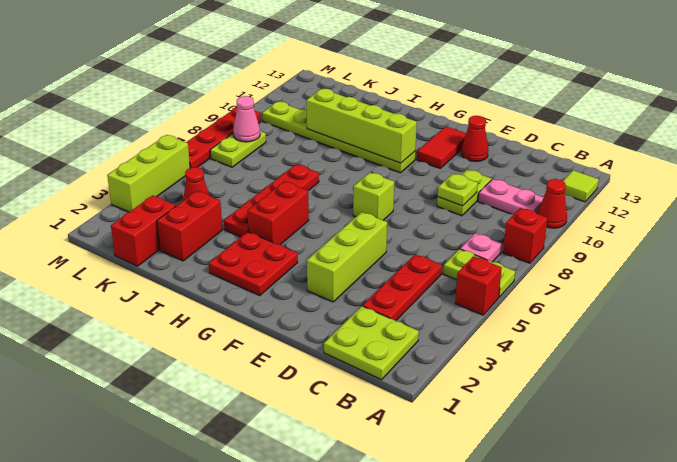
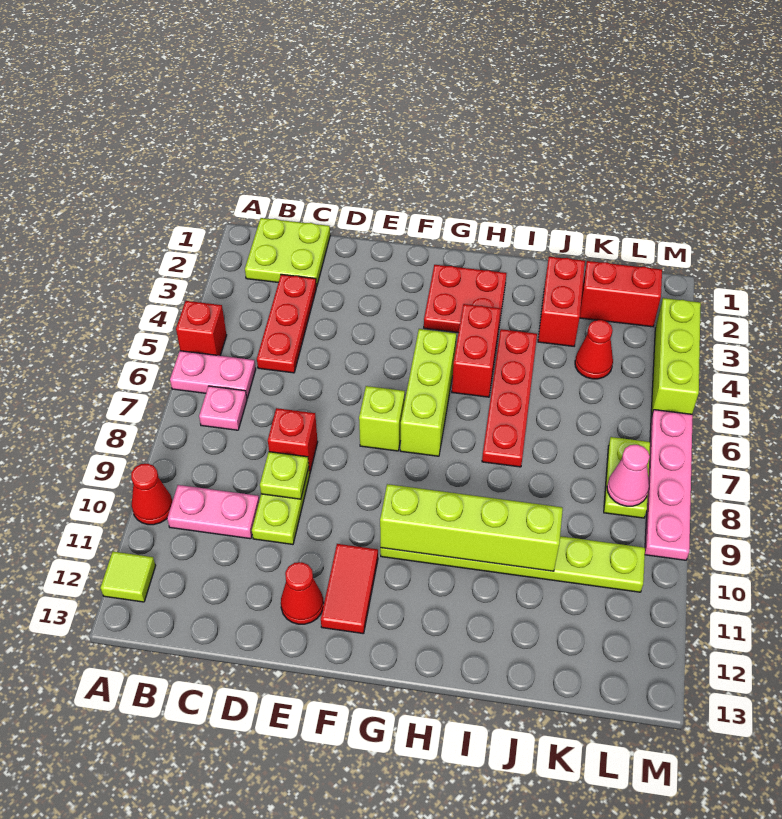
lime 1x2 plate [443,249,515,297] -> pink 1x2 plate [170,351,256,398]
red 1x1 brick [503,208,548,263] -> red 1x1 brick moved to [268,408,318,474]
lime 1x3 brick [307,212,387,302] -> lime 1x3 brick moved to [400,329,456,456]
red 1x2 brick [111,195,176,266] -> red 1x2 brick turned to [580,261,662,327]
red 1x4 plate [186,107,261,168] -> pink 1x4 plate [645,410,693,560]

